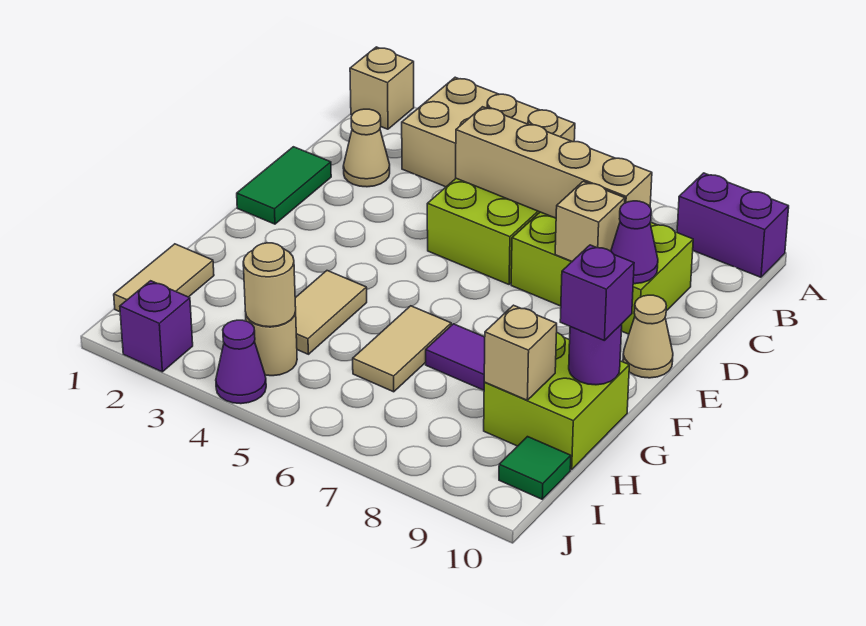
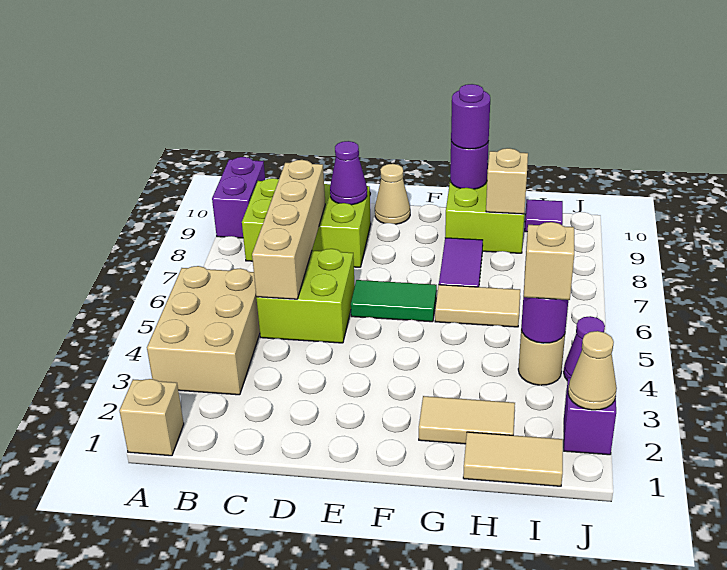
tan 1x1 cone [343,109,390,187] -> tan 1x1 cone moved to [568,331,617,410]
lime 2x3 brick [511,212,693,334] -> lime 2x3 brick turned to [242,178,371,267]
green 1x2 tile [237,147,331,224] -> green 1x2 tile moved to [351,280,437,322]
tan 1x1 brick [555,181,625,261] -> tan 1x1 brick moved to [524,222,574,300]
tan 1x2 tile [295,271,367,354] -> tan 1x2 tile moved to [419,396,515,444]
purple 1x1 brick [560,245,634,340] -> purple 1x1 round brick [451,84,490,149]
tan 1x1 round brick [243,243,296,327] -> purple 1x1 round brick [521,296,568,343]
green 1x1 tile [499,437,571,499] -> purple 1x1 tile [525,199,563,232]

